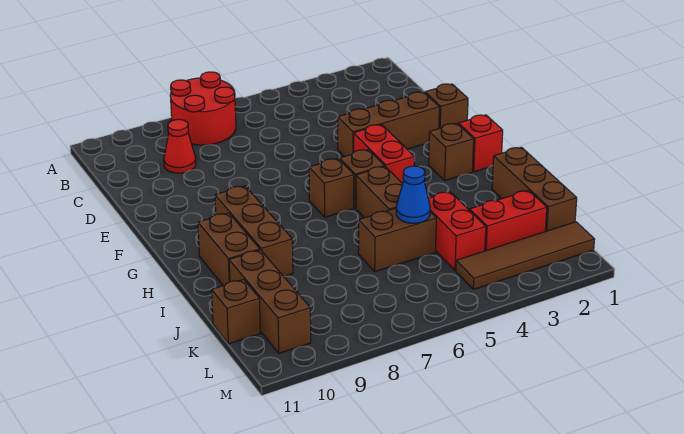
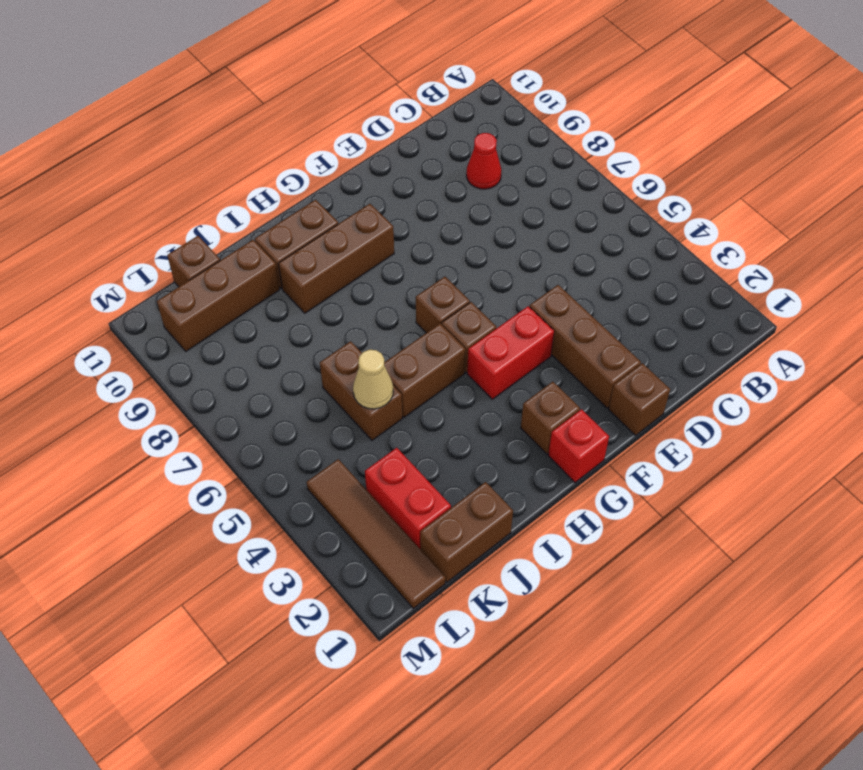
red 2x2 round brick [170,72,236,145] -> none
brown 1x3 brick [492,147,577,231] -> brown 1x2 brick [420,482,513,582]
red 1x2 brick [428,192,486,270] -> none
blue 1x1 cone [396,166,430,223] -> tan 1x1 cone [353,350,393,409]

